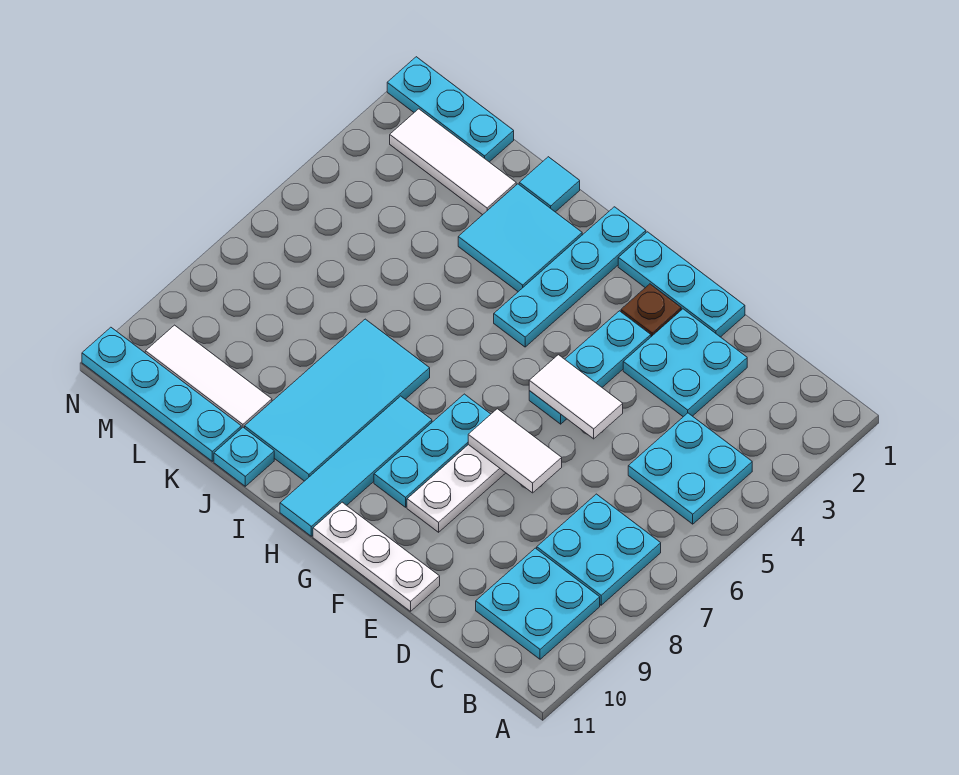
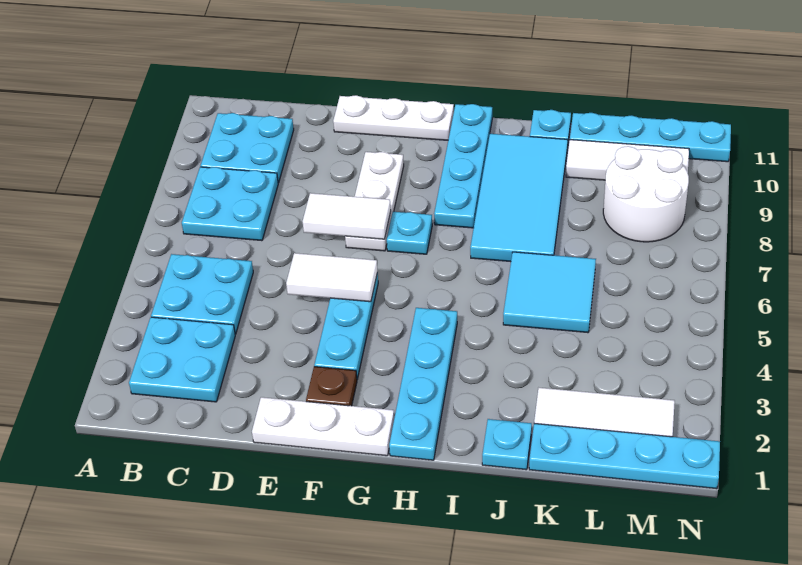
cyan 2x2 plate [623,309,747,417] -> cyan 2x2 plate moved to [129,317,235,402]
cyan 1x3 plate [618,232,745,337] -> white 1x3 plate [252,397,394,456]
cyan 1x3 plate [374,394,491,507] -> cyan 1x1 plate [387,212,432,254]
cyan 1x4 tile [280,396,432,536] -> cyan 1x4 plate [434,104,492,228]
cyan 2x2 tile [458,184,582,292] -> cyan 2x2 tile moved to [503,252,596,333]
cyan 1x1 tile [519,157,580,212] -> cyan 1x1 plate [482,419,532,470]
cyan 1x3 plate [387,57,514,162] -> cyan 1x4 plate [529,424,720,489]
none -> white 2x2 round brick [603,146,689,242]

